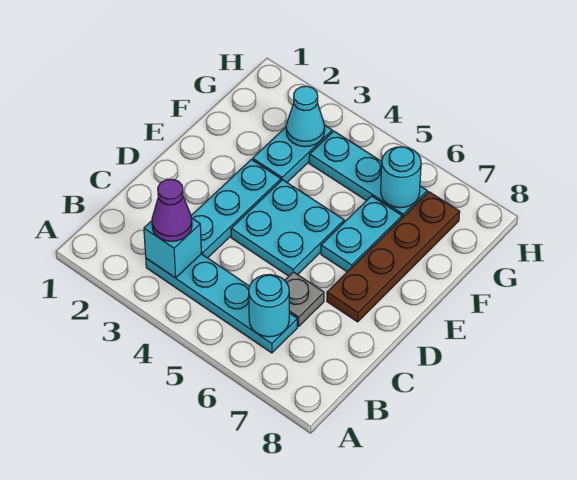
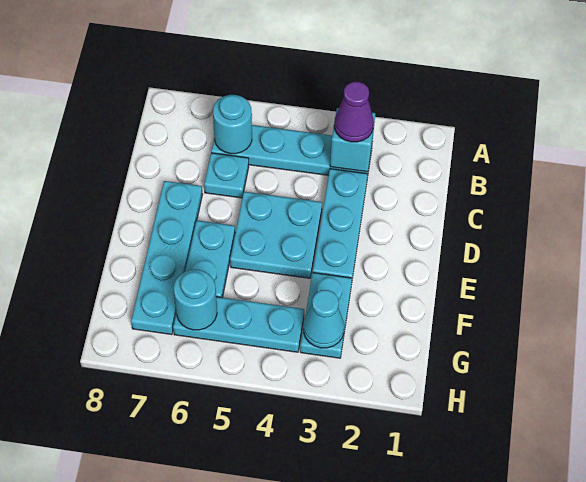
grey 1x1 plate [285,272,324,326] -> cyan 1x1 plate [204,153,249,198]
brown 1x4 plate [327,192,460,322] -> cyan 1x4 plate [131,181,203,335]

